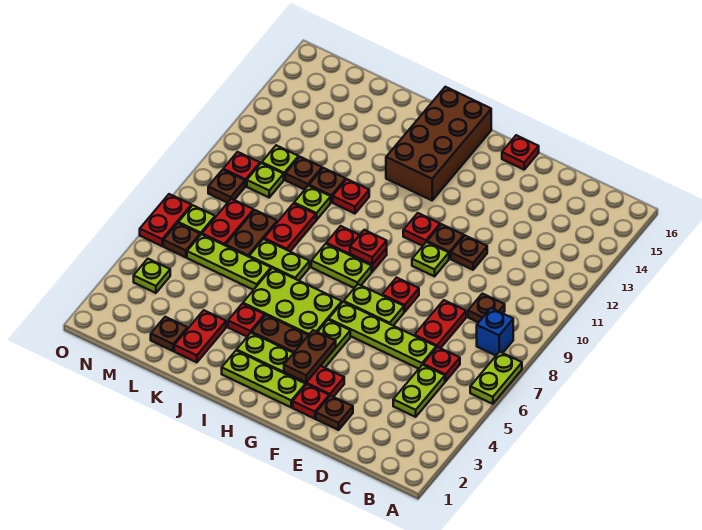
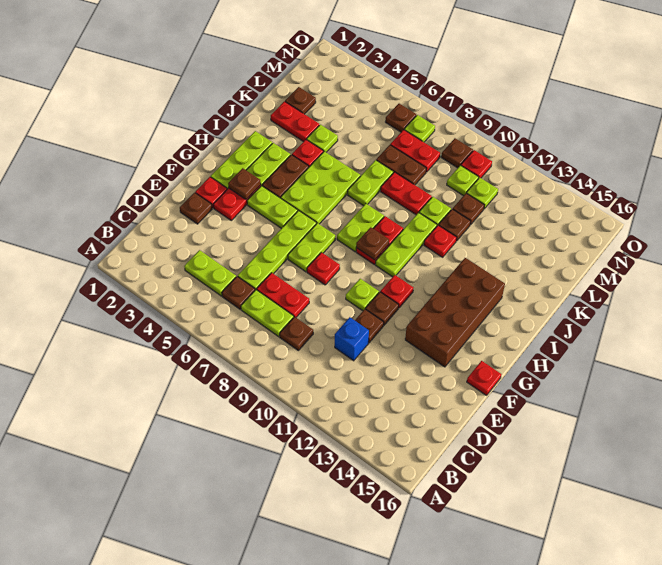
lime 1x2 plate [470,352,522,404] -> lime 1x2 plate moved to [241,290,294,337]
blue 1x1 brick [477,308,513,356] -> blue 1x1 brick moved to [335,317,369,361]
red 1x1 plate [423,347,460,381] -> brown 1x1 plate [222,276,255,309]
brown 1x2 plate [284,330,336,382] -> brown 1x1 plate [228,168,261,199]
red 1x1 plate [350,230,387,264] -> brown 1x1 plate [356,227,389,260]
brown 2x4 brick [386,87,491,200] -> brown 2x4 brick turned to [405,258,505,367]
lime 1x3 plate [187,234,271,290] -> lime 1x3 plate moved to [376,213,437,277]
lime 1x1 plate [134,259,170,293] -> lime 1x1 plate moved to [307,125,338,152]
red 1x2 plate [140,194,191,246] -> none

